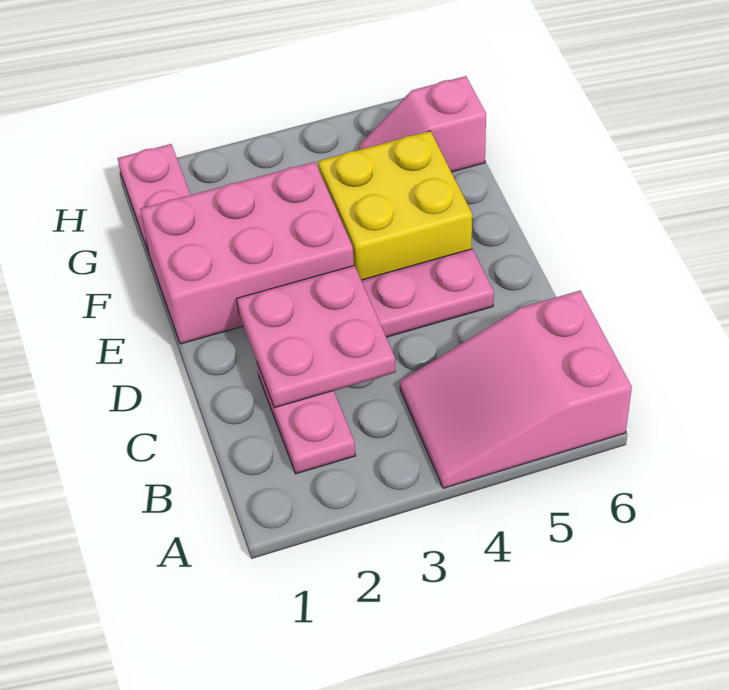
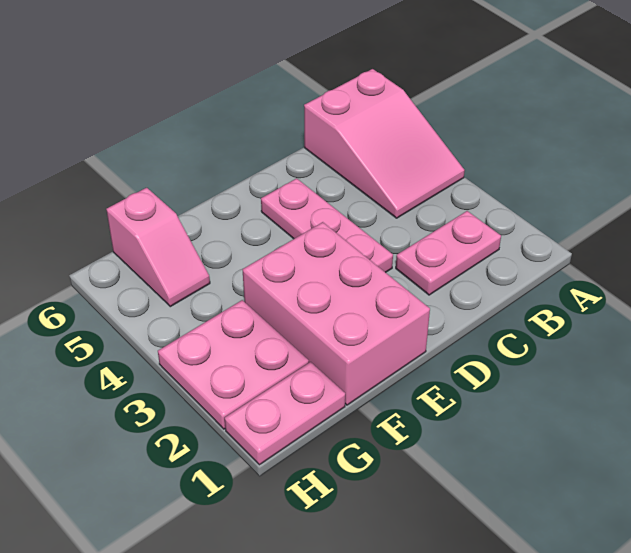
pink 2x2 plate [237,266,396,408] -> pink 2x2 plate moved to [158,300,309,429]
yellow 2x2 brick [318,131,472,280] -> none

